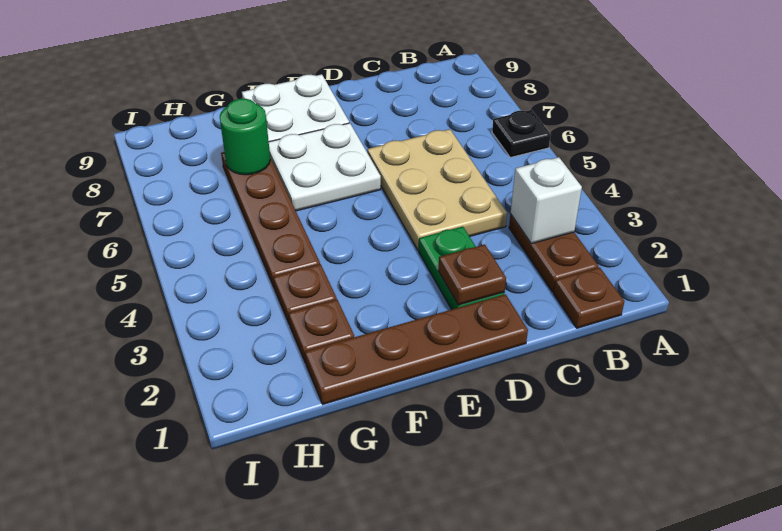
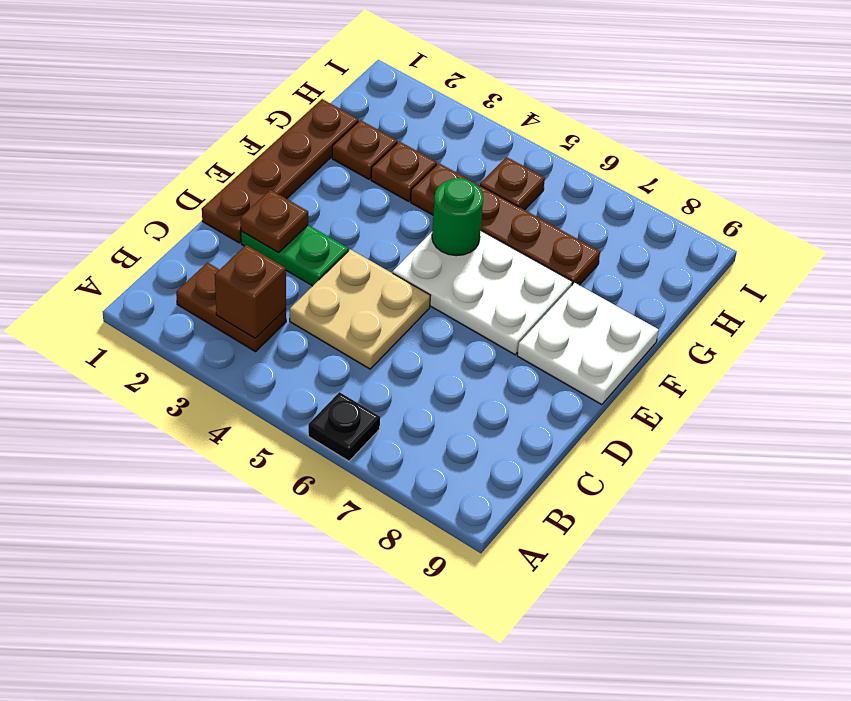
brown 1x1 plate [553,267,624,328] -> brown 1x1 plate moved to [480,157,545,210]
white 1x1 brick [511,157,582,244] -> brown 1x1 brick [215,245,286,338]
tan 2x3 plate [367,129,507,250] -> tan 2x2 plate [290,249,431,369]
white 2x2 plate [269,123,381,211] -> white 2x3 plate [393,230,572,355]
green 1x1 round brick [220,99,270,175] -> green 1x1 round brick moved to [432,178,483,256]

